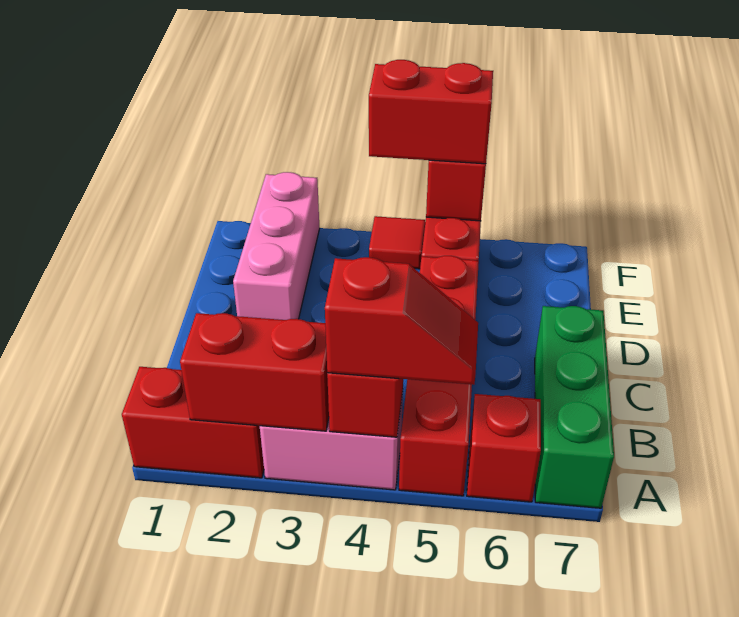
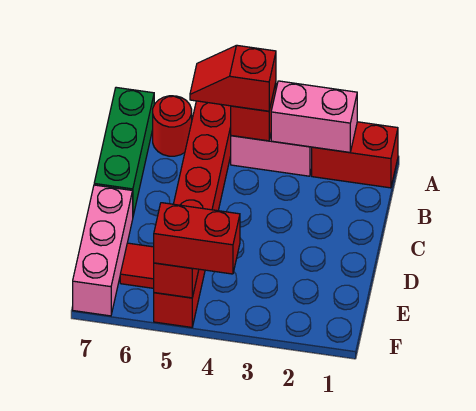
red 1x2 brick [180,313,329,431] -> pink 1x2 brick [271,81,357,152]
red 1x1 brick [467,394,541,502] -> red 1x1 round brick [153,96,192,156]
pink 1x3 brick [233,172,320,320] -> pink 1x3 brick moved to [73,185,133,316]
red 1x1 tile [369,216,425,269] -> red 1x1 tile moved to [120,243,154,288]

